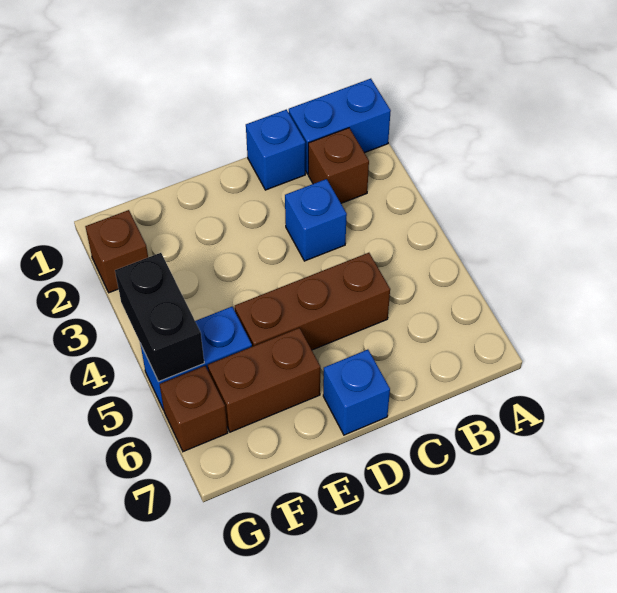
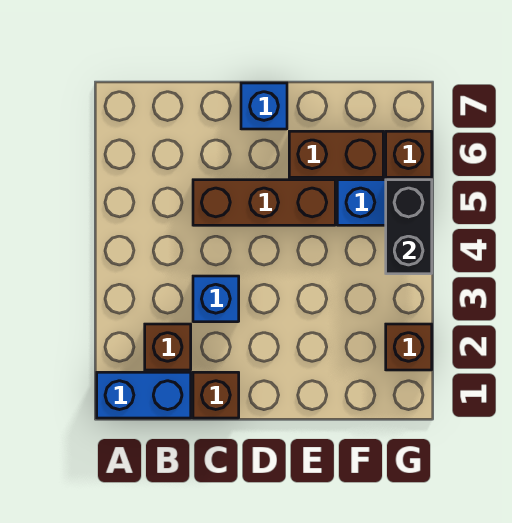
blue 1x1 brick [246,110,305,190] -> brown 1x1 brick [193,372,239,418]

